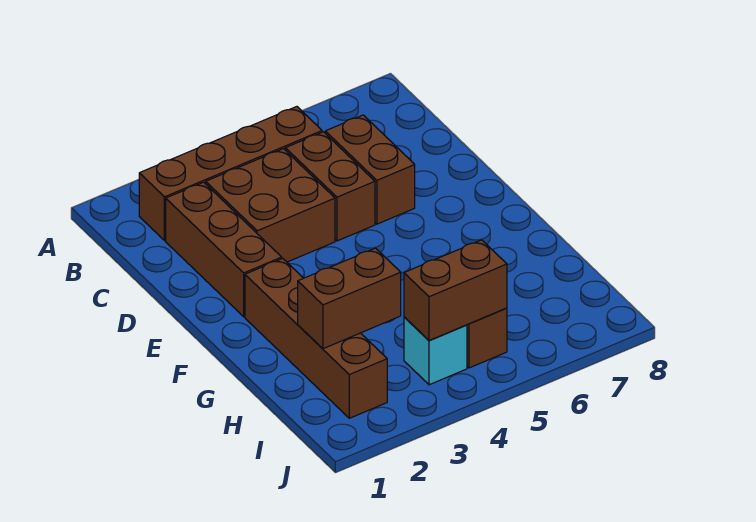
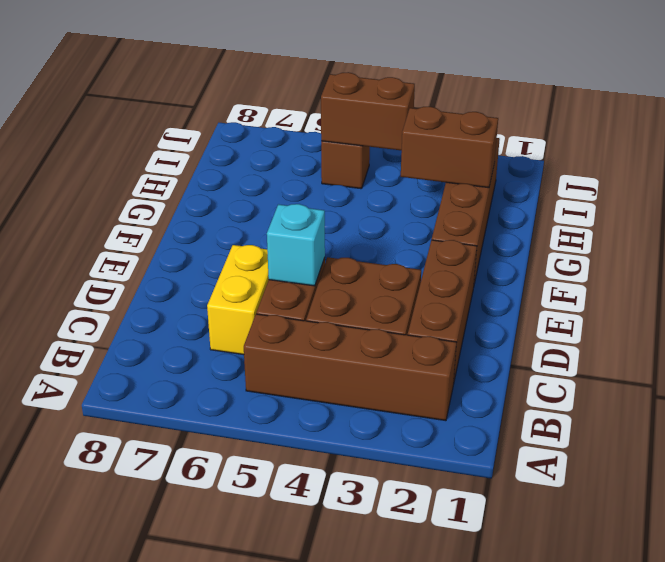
brown 1x2 brick [325,115,415,224] -> yellow 1x2 brick [207,245,269,355]
cyan 1x1 brick [404,317,467,385] -> cyan 1x1 brick moved to [267,204,325,286]

